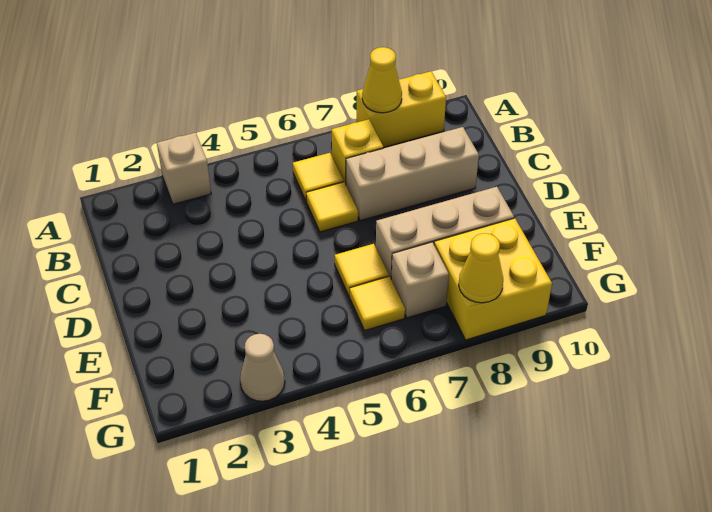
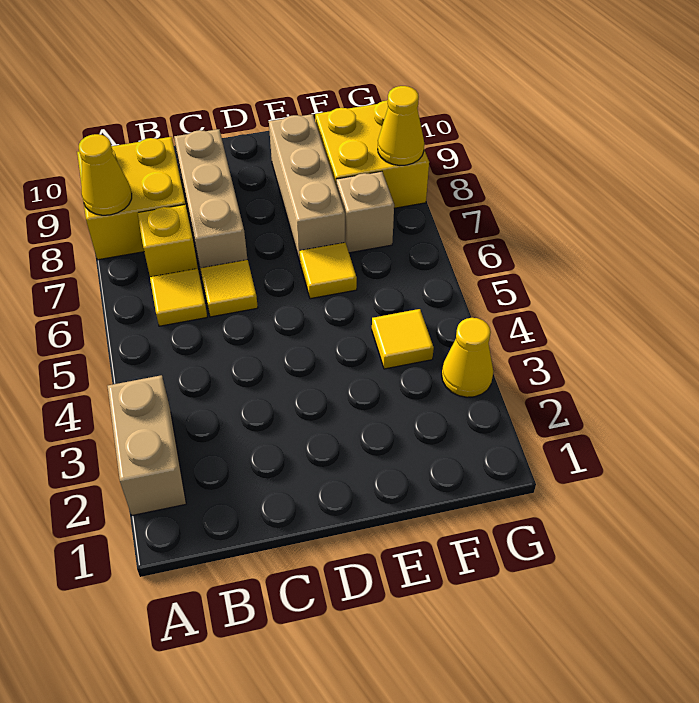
tan 1x1 brick [157,133,211,204] -> tan 1x2 brick [108,375,186,515]
yellow 1x2 brick [357,71,446,147] -> yellow 2x2 brick [77,137,186,260]
yellow 1x1 tile [350,277,405,331] -> yellow 1x1 tile moved to [372,309,434,369]
tan 1x1 cone [240,334,285,401] -> yellow 1x1 cone [442,318,493,397]

